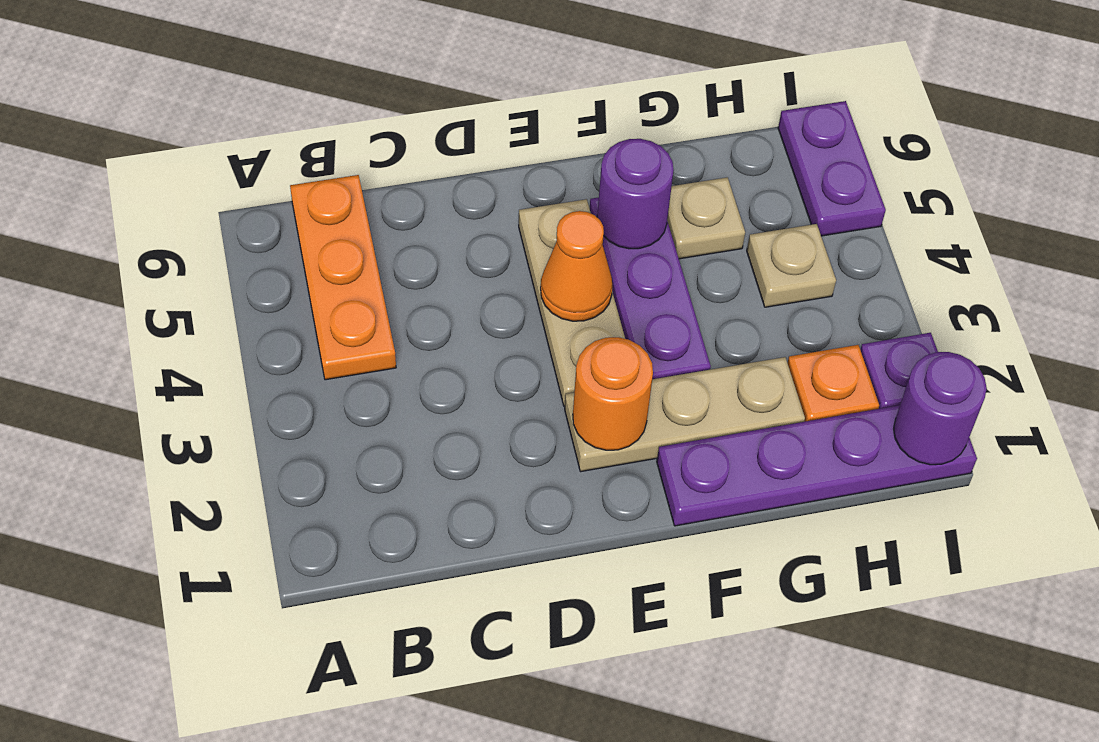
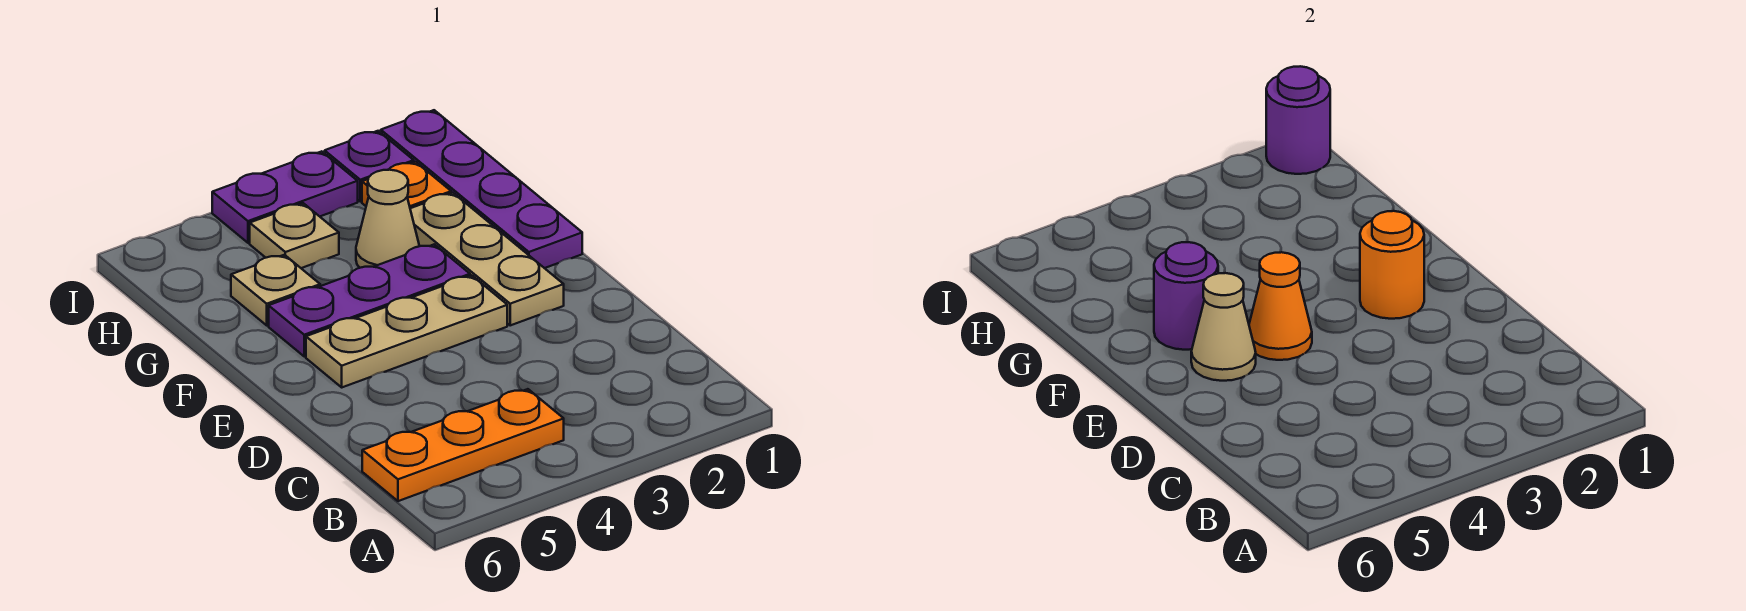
none -> tan 1x1 cone [1191,273,1256,381]
none -> tan 1x1 cone [356,170,419,268]
purple 1x2 plate [778,101,886,236] -> purple 1x2 plate moved to [212,151,358,243]

